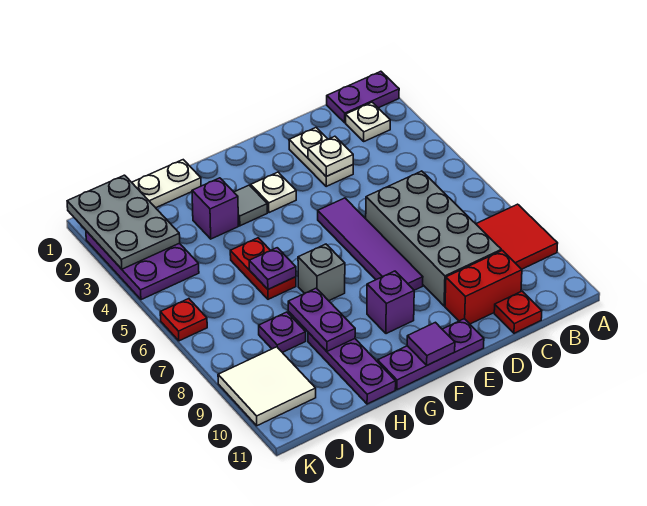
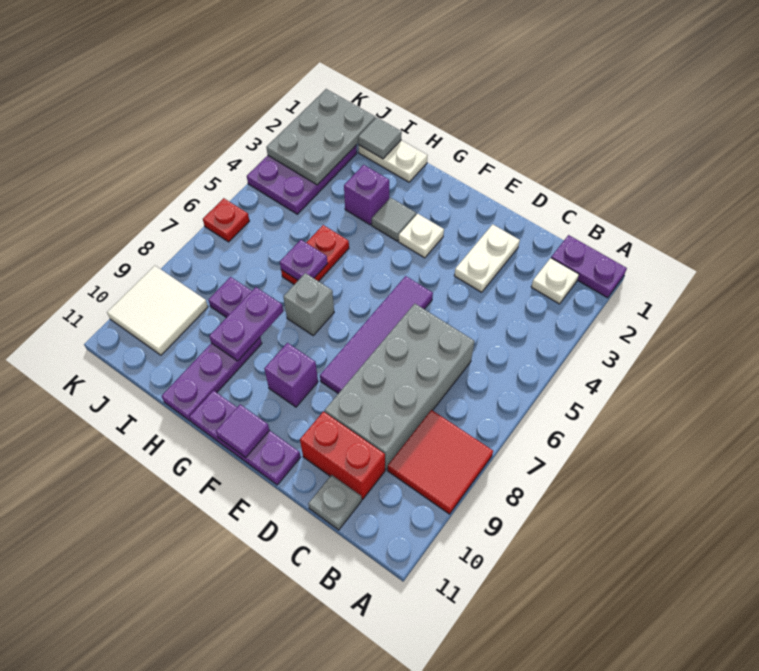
red 1x1 plate [494,291,542,333] -> grey 1x1 plate [308,475,362,530]
white 1x1 plate [308,136,353,176] -> none
none -> grey 1x1 tile [358,118,402,159]

